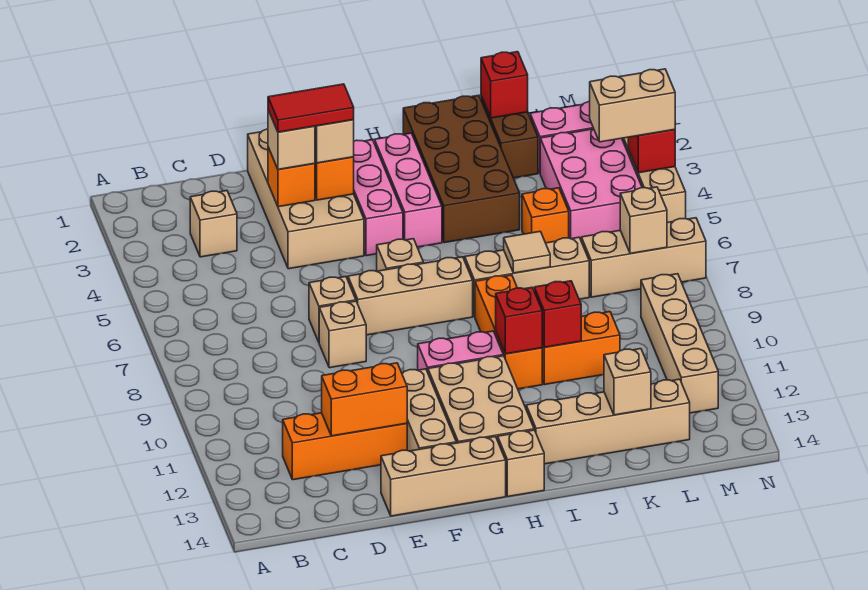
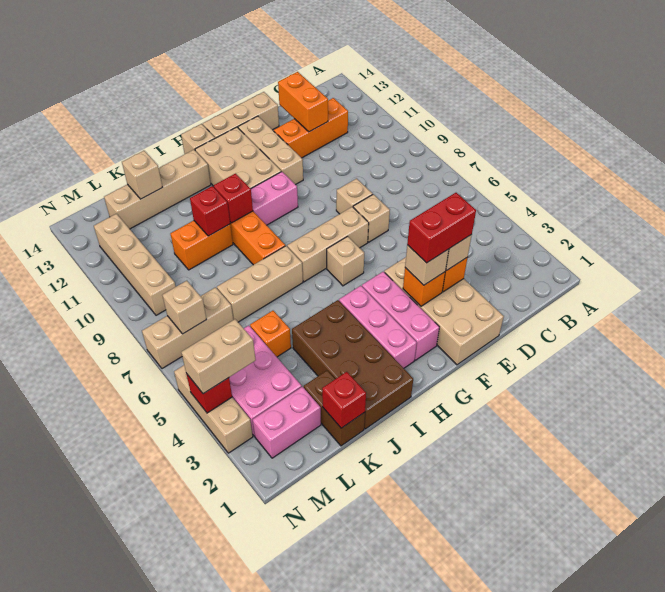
tan 1x1 brick [190,191,237,257] -> none
orange 1x2 brick [322,363,407,436] -> orange 1x2 brick turned to [278,72,328,132]
red 1x2 tile [268,84,354,132] -> red 1x2 brick [407,193,476,263]
tan 1x1 tile [504,231,550,273] -> none

